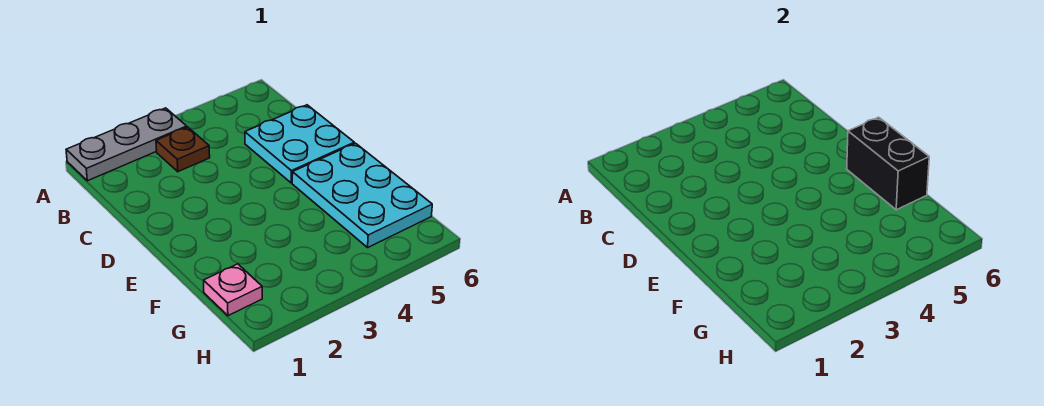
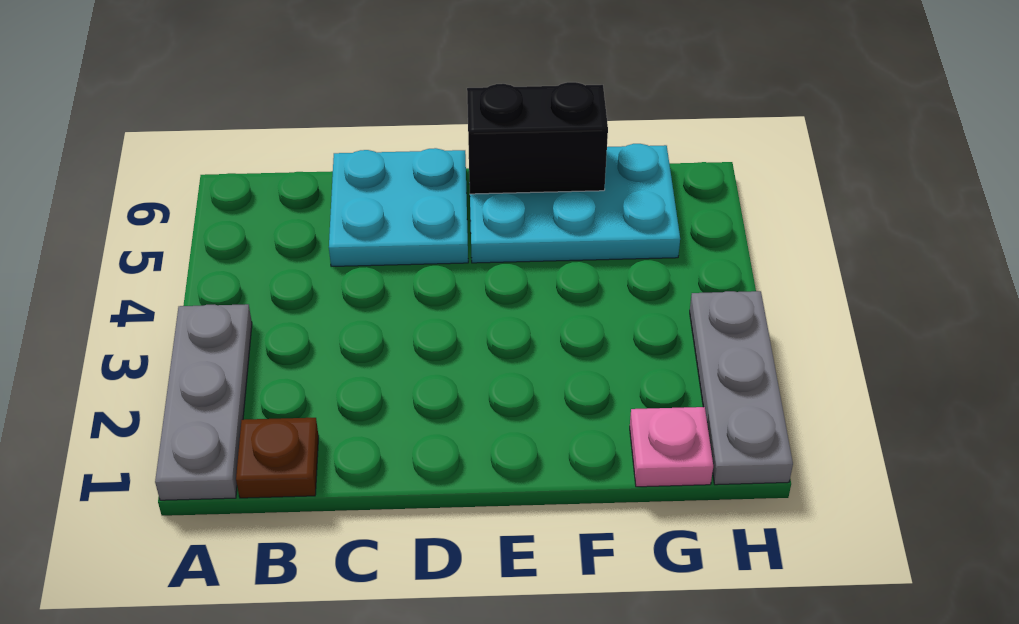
brown 1x1 plate [156,127,210,172] -> brown 1x1 plate moved to [236,418,319,498]
none -> grey 1x3 plate [690,291,793,485]

